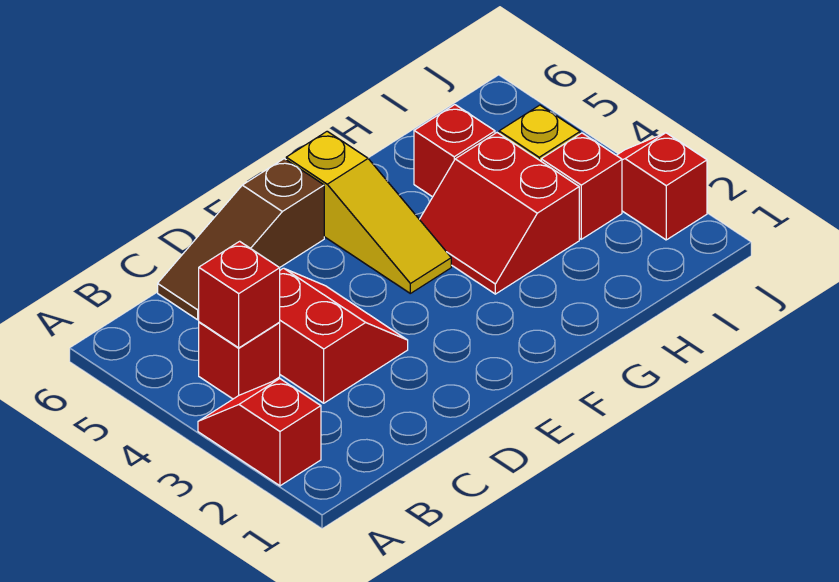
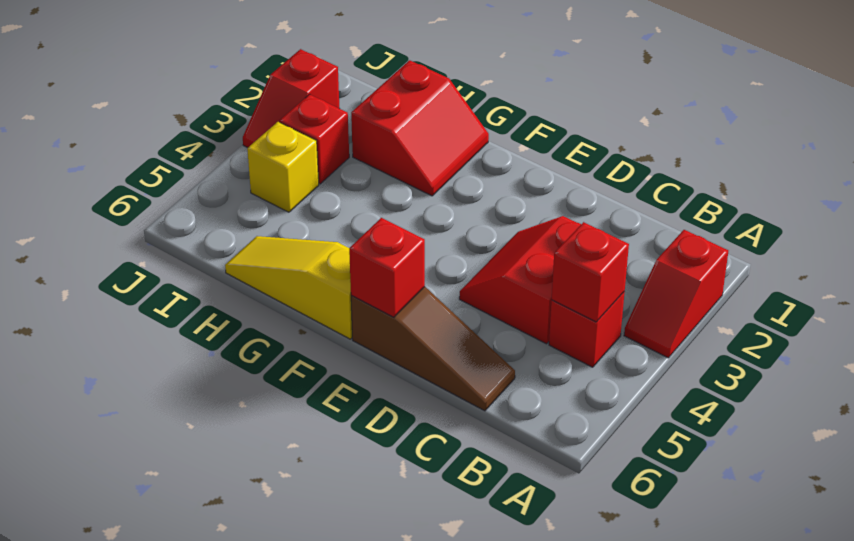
yellow 1x3 slope [286,131,451,293] -> yellow 1x3 slope turned to [225,236,352,339]
red 2x2 slope [419,133,579,294] -> red 2x2 slope moved to [351,60,489,196]
red 1x1 brick [414,105,495,197] -> red 1x1 brick moved to [349,218,425,317]

